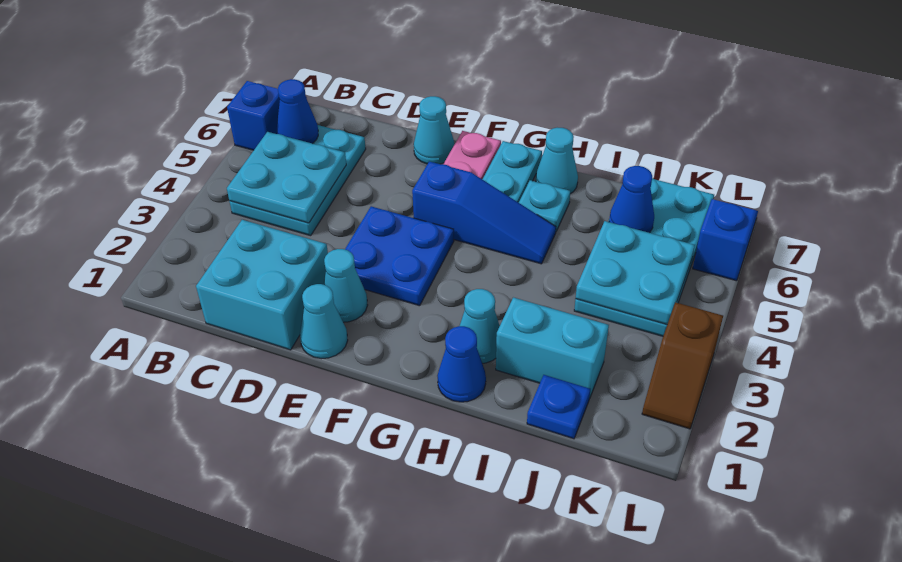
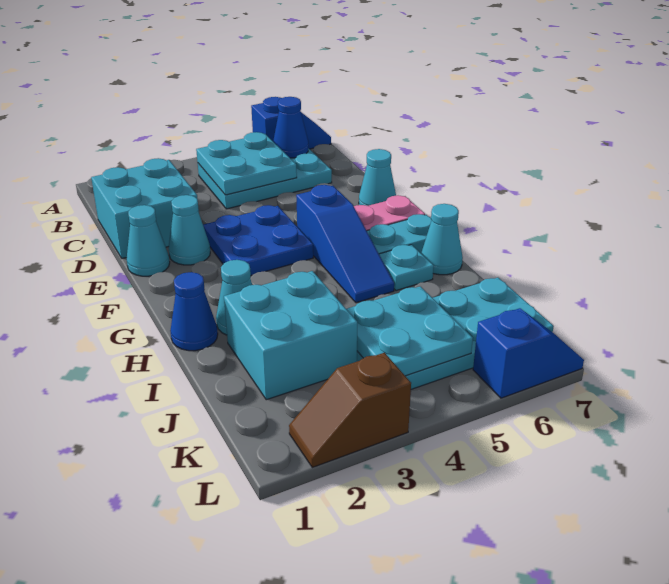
cyan 1x2 brick [496,297,609,398] -> cyan 2x2 brick [224,271,357,400]
blue 1x1 plate [527,375,590,439] -> none
blue 1x1 cone [609,166,654,233] -> none

